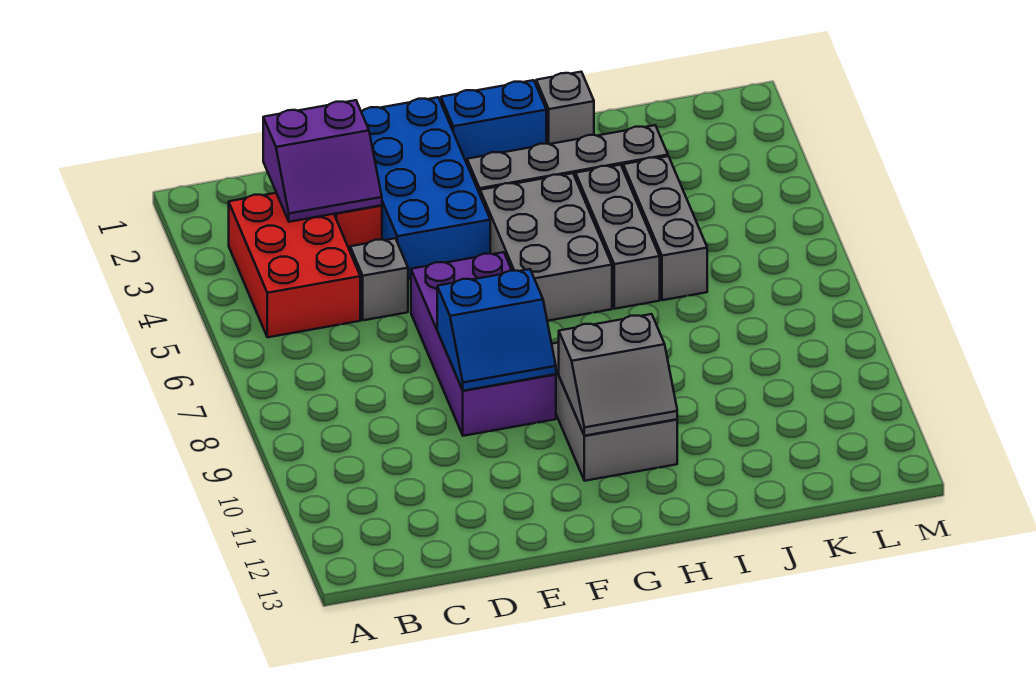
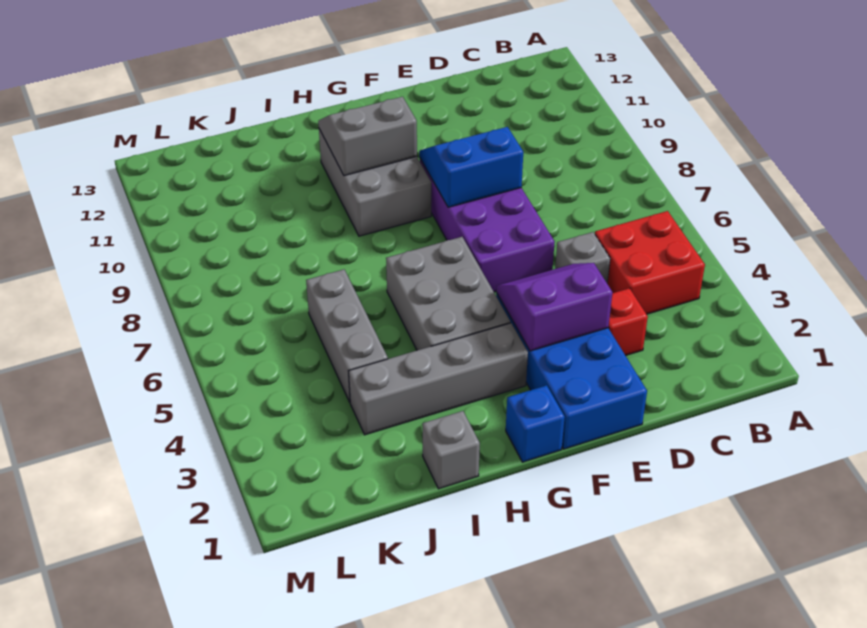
red 2x3 brick [229,193,360,337] -> red 2x2 brick [595,211,705,314]
purple 2x2 slope [263,100,382,222] -> purple 2x2 slope moved to [496,263,612,351]
blue 1x2 brick [441,80,546,163] -> blue 1x1 brick [506,385,565,462]
grey 1x3 brick [576,165,660,309] -> none

